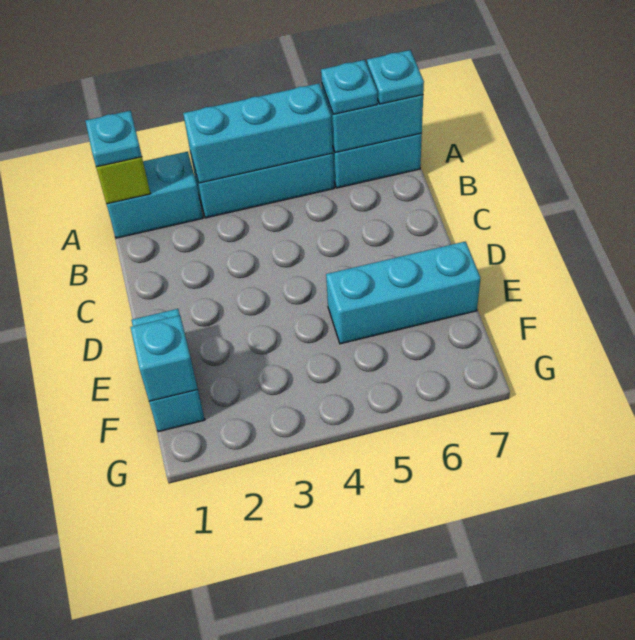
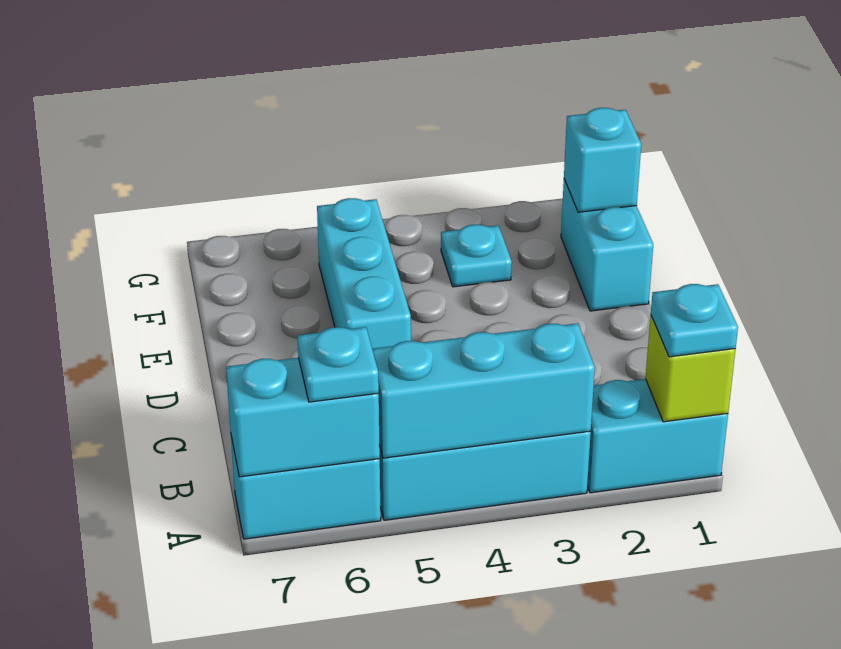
cyan 1x1 plate [367,50,424,104] -> cyan 1x1 plate moved to [441,225,512,287]
cyan 1x3 brick [326,241,481,344] -> cyan 1x3 brick turned to [317,198,411,349]

